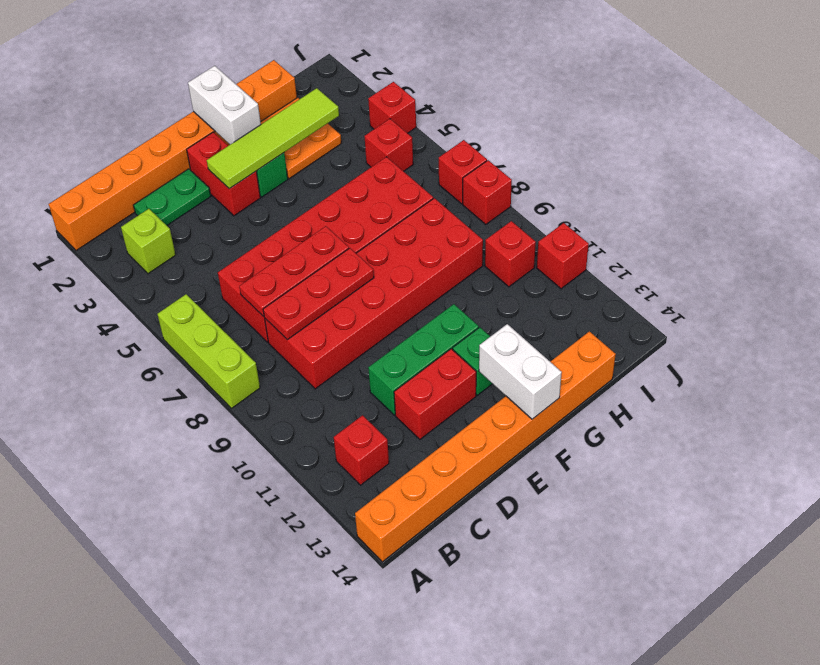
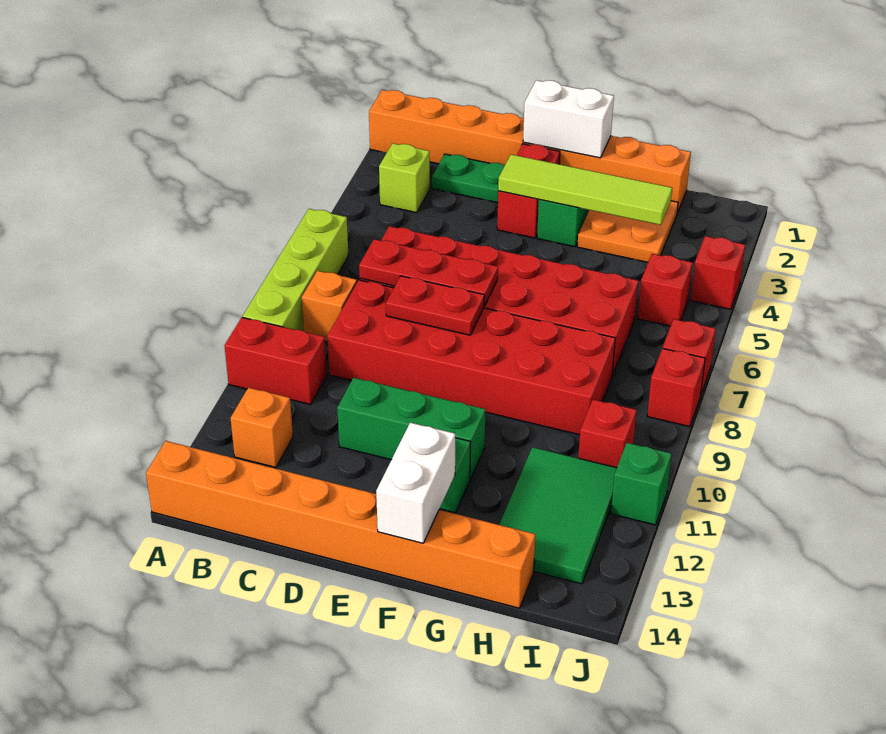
lime 1x3 brick [157,294,260,408] -> lime 1x4 brick [243,209,348,331]
none -> orange 1x1 brick [302,271,357,342]
red 1x1 brick [334,415,389,485] -> orange 1x1 brick [231,388,293,467]
red 1x3 plate [263,248,374,340] -> red 1x2 plate [386,276,484,335]
red 1x2 brick [394,349,476,439] -> red 1x2 brick moved to [224,317,327,405]
white 1x2 brick [188,66,261,144] -> white 1x2 brick turned to [523,80,614,158]
none -> green 2x3 tile [499,447,617,584]
red 1x1 brick [537,223,589,289] -> green 1x1 brick [611,443,671,525]

